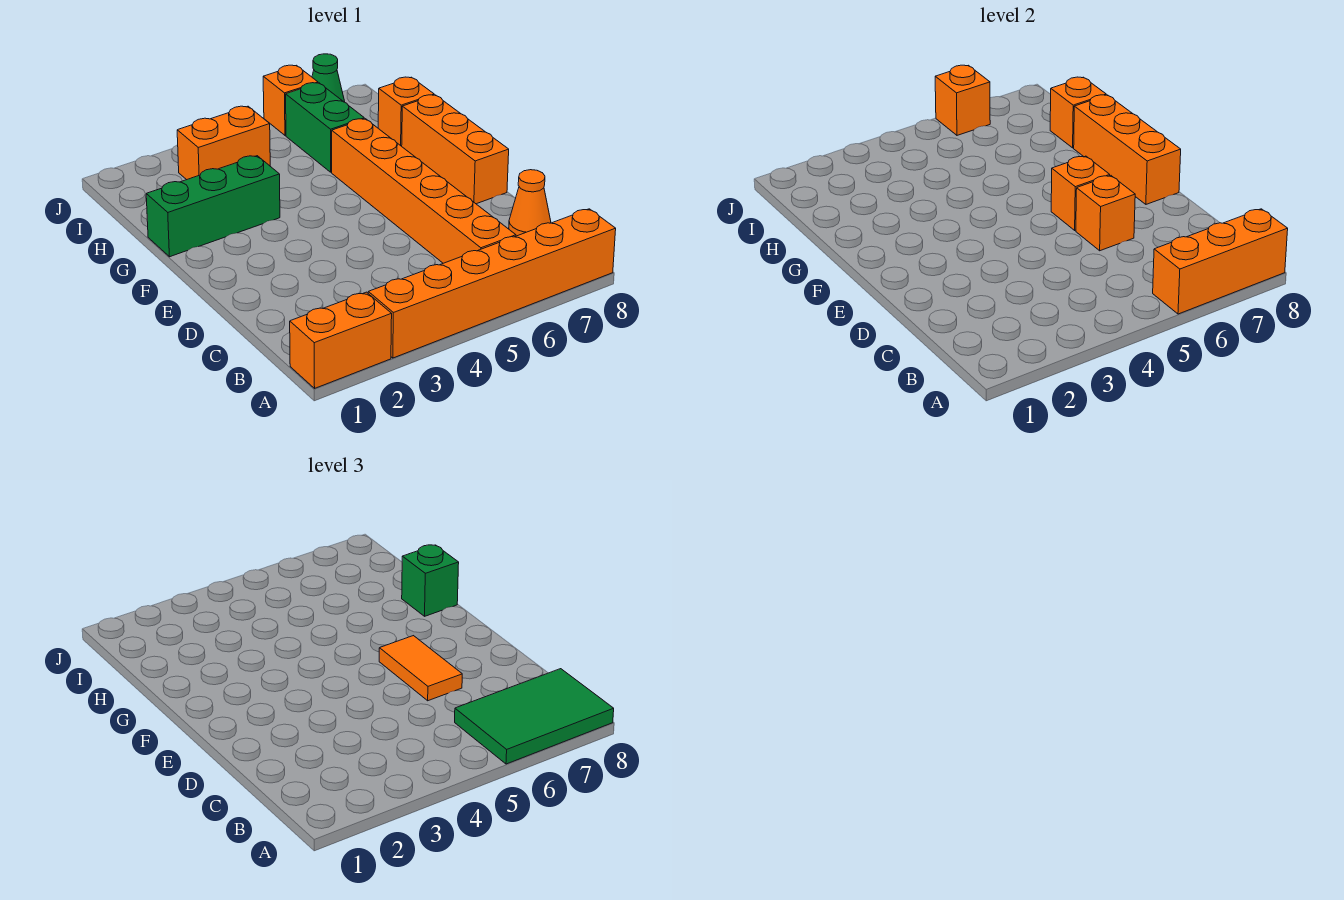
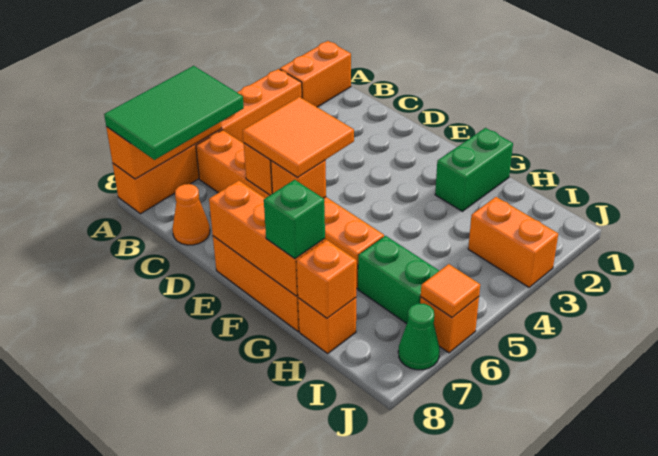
orange 1x2 tile [379,636,462,701] -> orange 2x2 tile [243,97,354,178]
green 1x3 brick [146,156,280,257] -> green 1x2 brick [435,128,513,211]
orange 1x2 brick [177,106,270,180] -> orange 1x2 brick turned to [468,197,558,287]
orange 1x1 brick [935,65,990,135] -> orange 1x1 tile [421,264,480,317]

